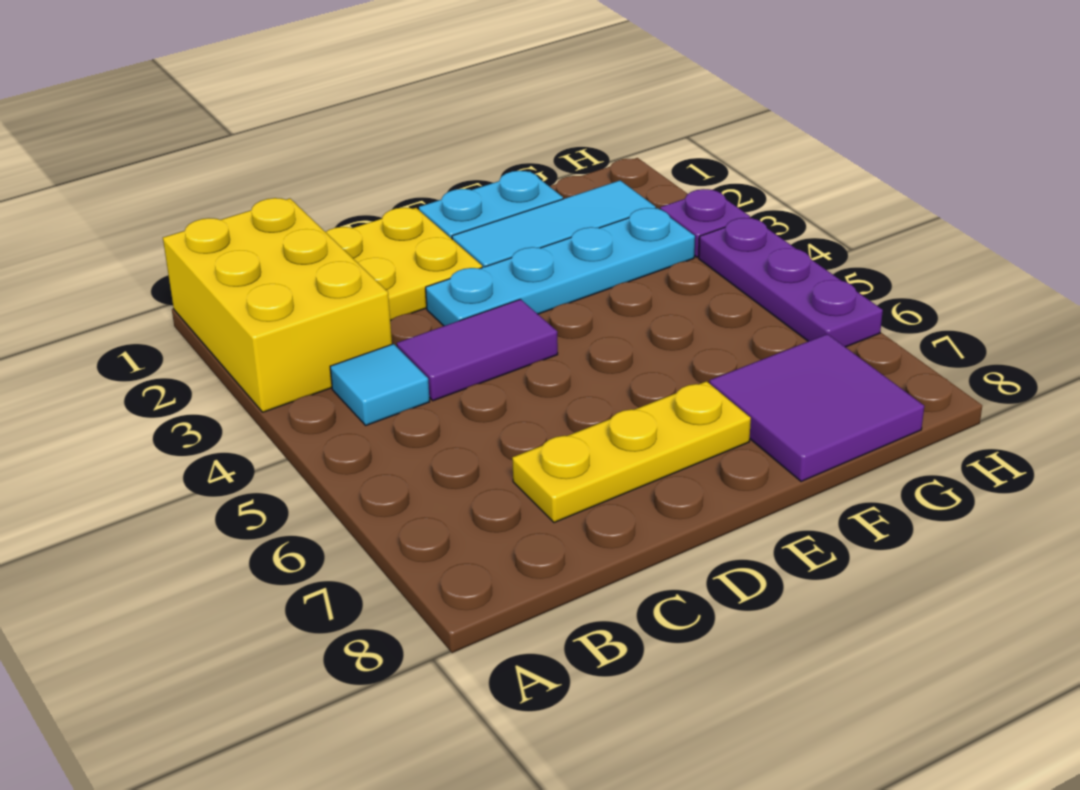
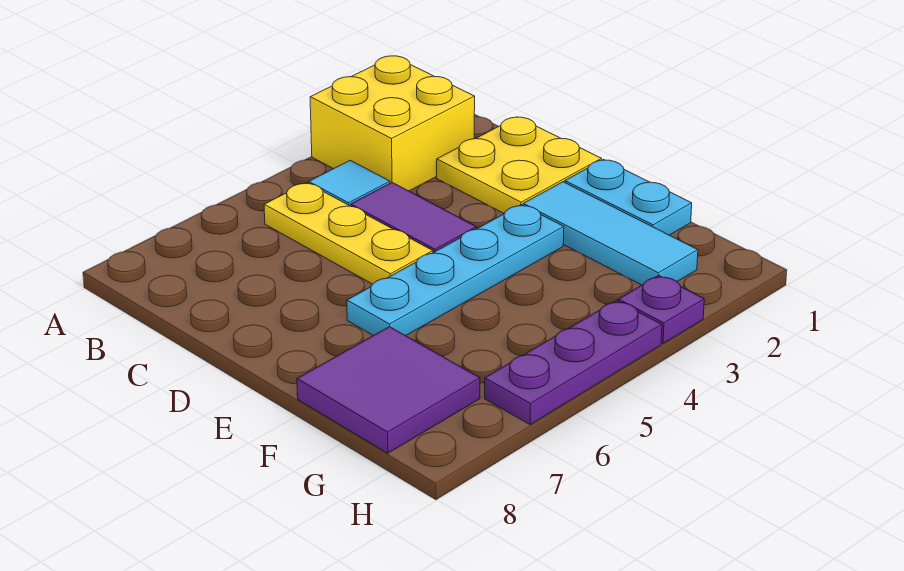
yellow 2x3 brick [163,198,392,412] -> yellow 2x2 brick [310,56,475,191]
yellow 1x3 plate [512,381,751,523] -> yellow 1x3 plate moved to [264,183,433,284]
cyan 1x4 plate [426,208,695,326] -> cyan 1x4 plate turned to [347,205,564,336]

